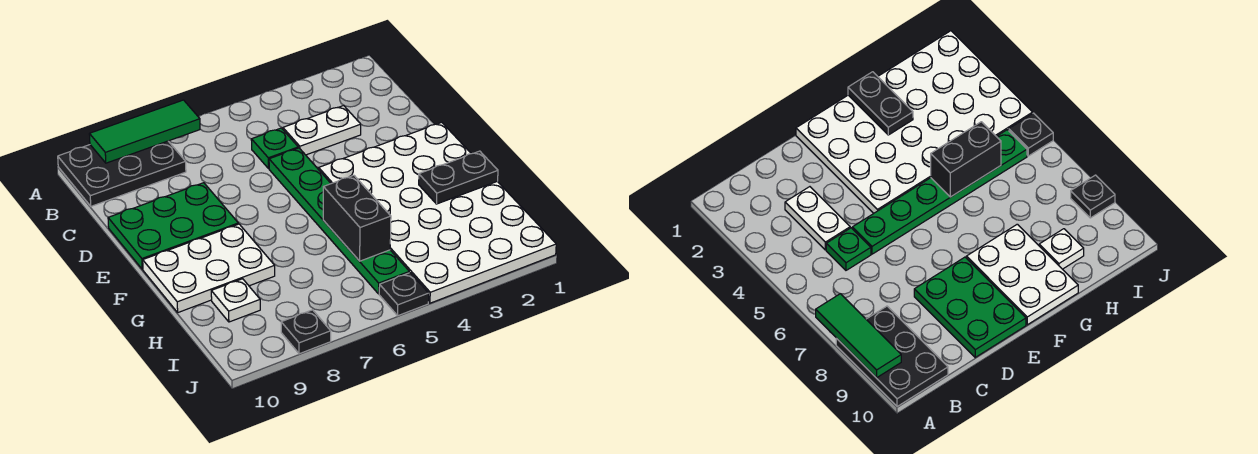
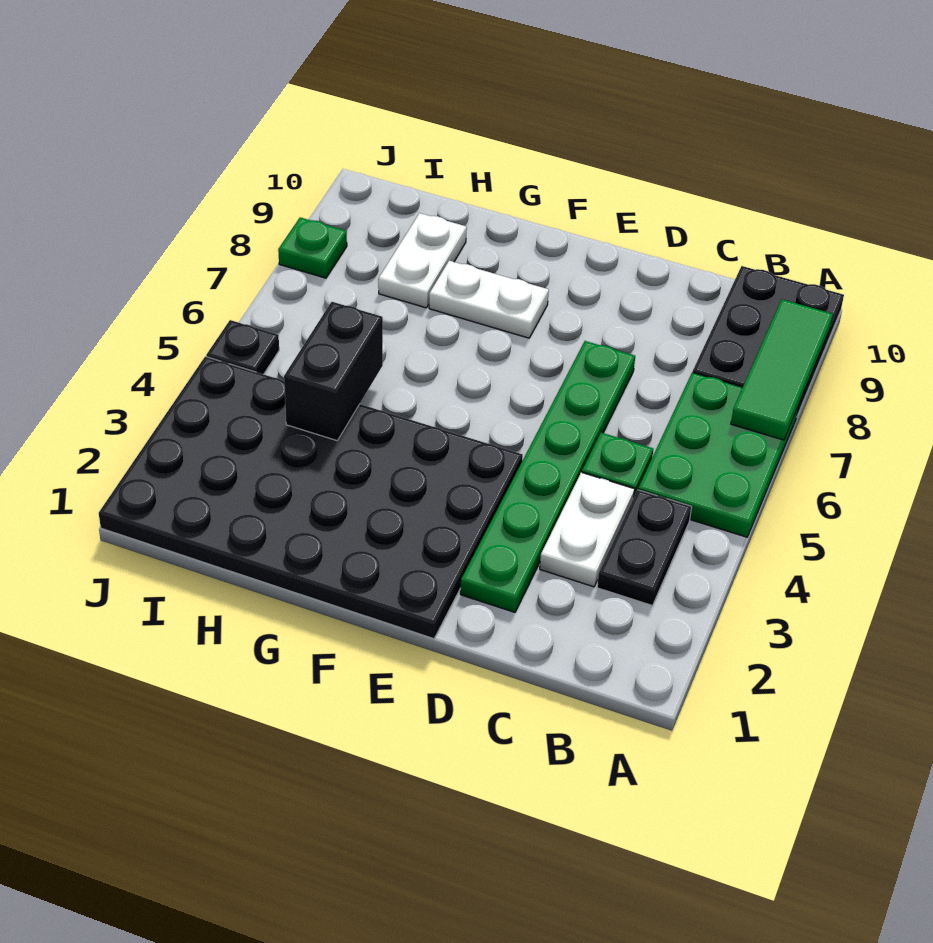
green 1x6 plate [269,148,409,294] -> green 1x6 plate turned to [460,341,635,612]
green 2x3 plate [108,183,238,269] -> green 2x3 plate moved to [638,372,799,537]
white 4x6 plate [319,122,556,303] -> black 4x6 plate [99,357,523,639]
white 2x3 plate [143,224,275,312] -> white 1x2 plate [429,261,549,338]
black 1x2 plate [419,151,498,204] -> black 1x2 plate moved to [597,490,692,606]
black 1x2 brick [323,175,391,261] -> black 1x2 brick turned to [284,302,383,441]
white 1x1 plate [211,279,260,322] -> white 1x2 plate [378,213,467,308]
black 1x1 plate [281,310,331,354] -> green 1x1 plate [278,217,347,278]

